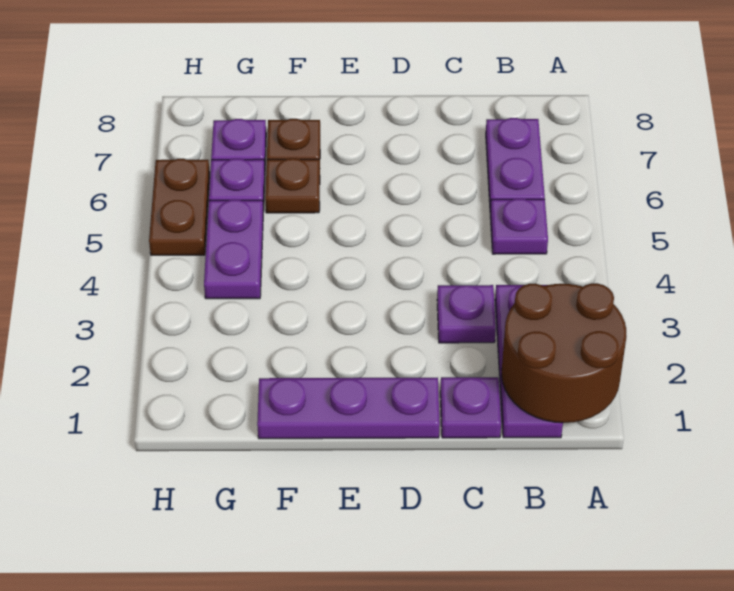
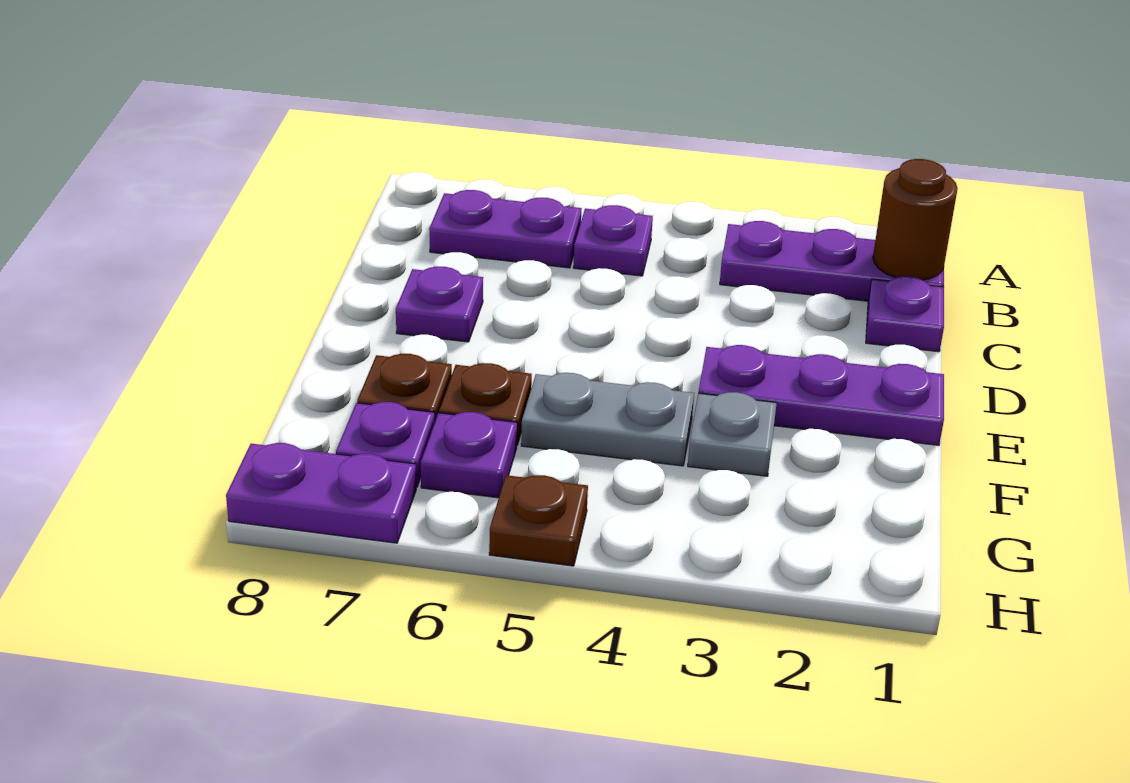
brown 2x2 round brick [502,283,627,423] -> brown 1x1 round brick [873,159,958,280]
purple 1x1 plate [437,285,496,343] -> purple 1x1 plate moved to [396,267,483,342]
purple 1x3 plate [257,378,440,439] -> purple 1x3 plate turned to [698,345,944,445]
none -> grey 1x1 plate [688,392,777,476]
none -> grey 1x2 plate [521,373,694,466]
purple 1x2 plate [204,200,263,299] -> purple 1x2 plate moved to [226,443,416,543]
brown 1x2 plate [149,159,210,255] -> brown 1x1 plate [489,475,588,566]

